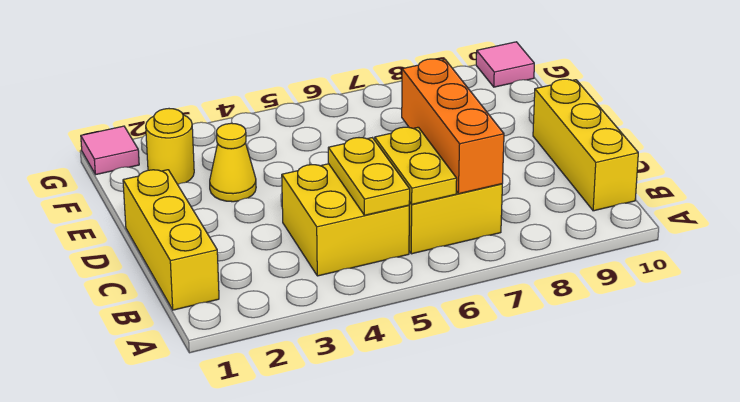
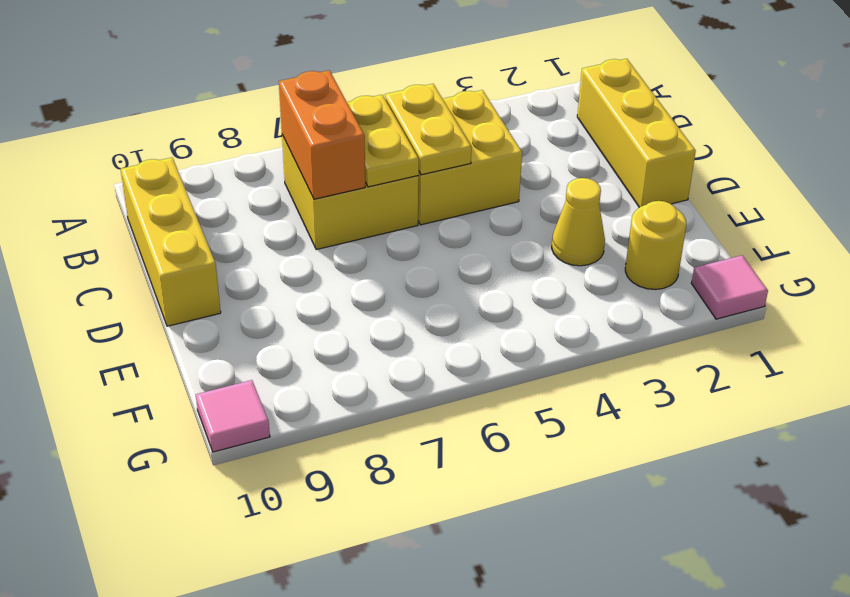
orange 1x3 brick [402,59,504,194] -> orange 1x2 brick [279,70,365,199]

